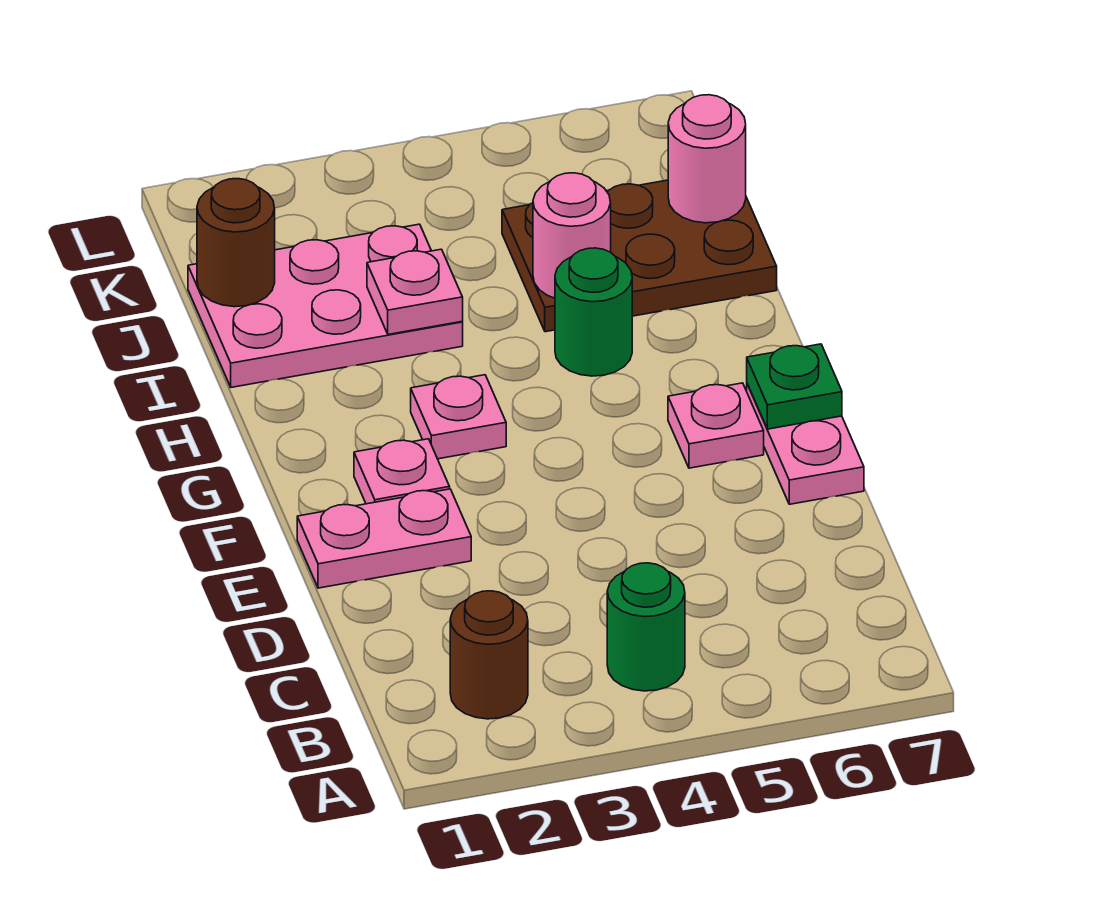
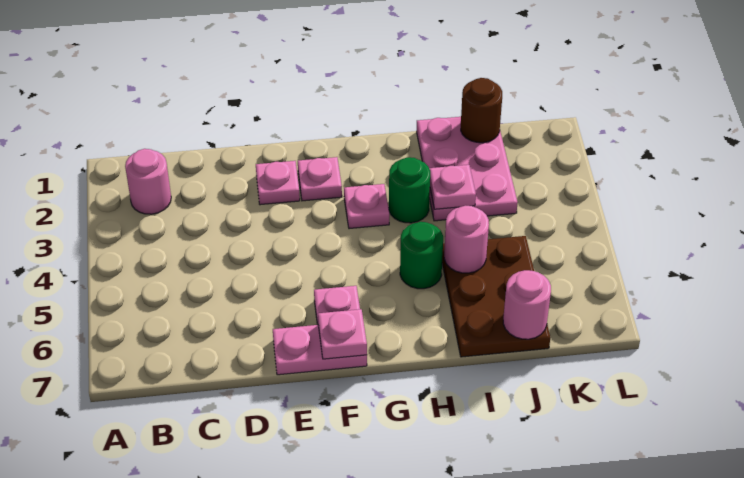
brown 1x1 round brick [450,591,528,719] -> pink 1x1 round brick [125,149,171,214]
green 1x1 round brick [607,563,685,691] -> green 1x1 round brick moved to [389,157,430,223]
pink 1x2 plate [297,489,471,588] -> pink 1x1 plate [256,161,300,205]
green 1x1 plate [747,344,842,429] -> pink 1x1 plate [318,309,367,359]

